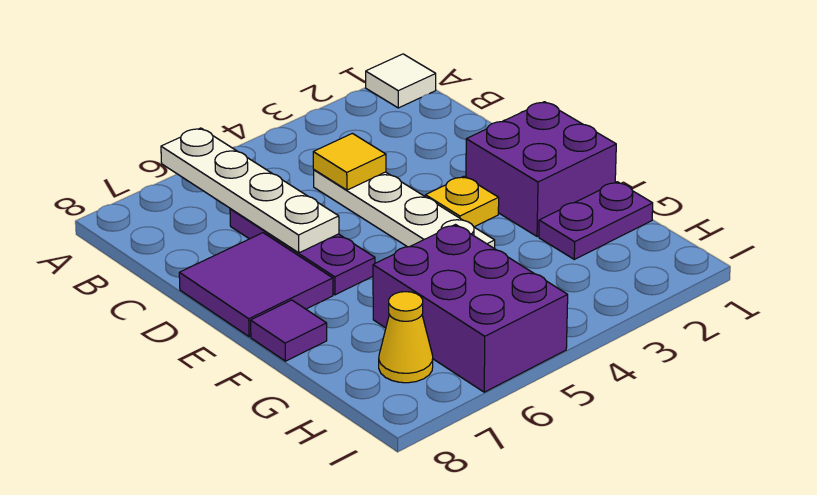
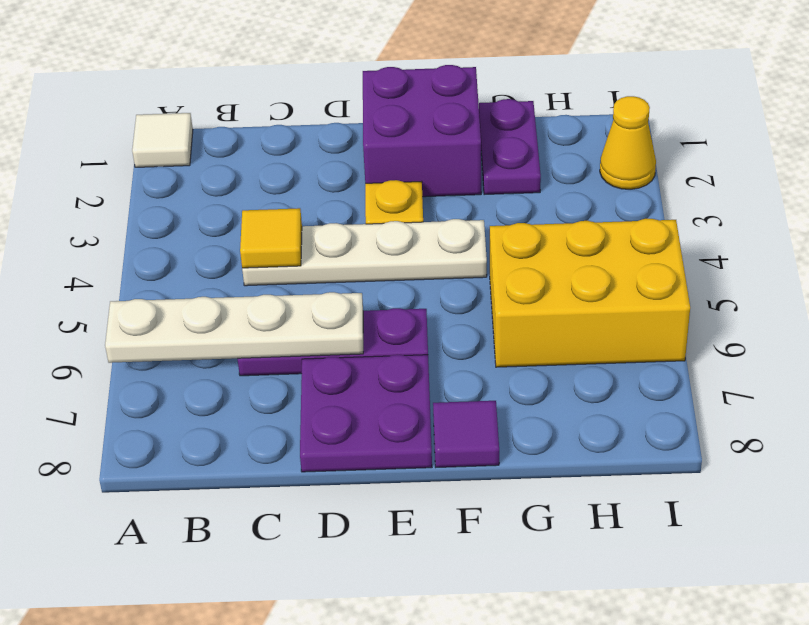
purple 2x2 tile [179,233,333,337] -> purple 2x2 plate [300,355,432,472]
purple 2x3 brick [373,225,568,392] -> yellow 2x3 brick [490,219,690,367]
yellow 1x1 cone [379,292,433,383] -> yellow 1x1 cone moved to [600,96,656,189]

